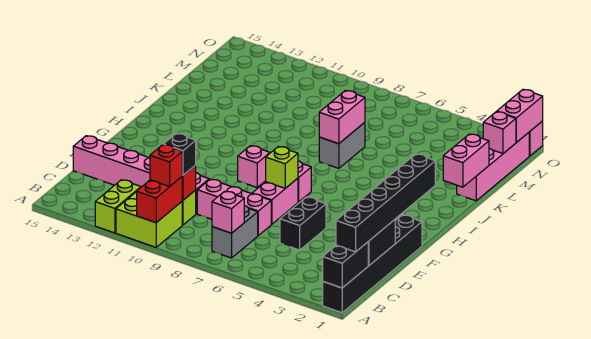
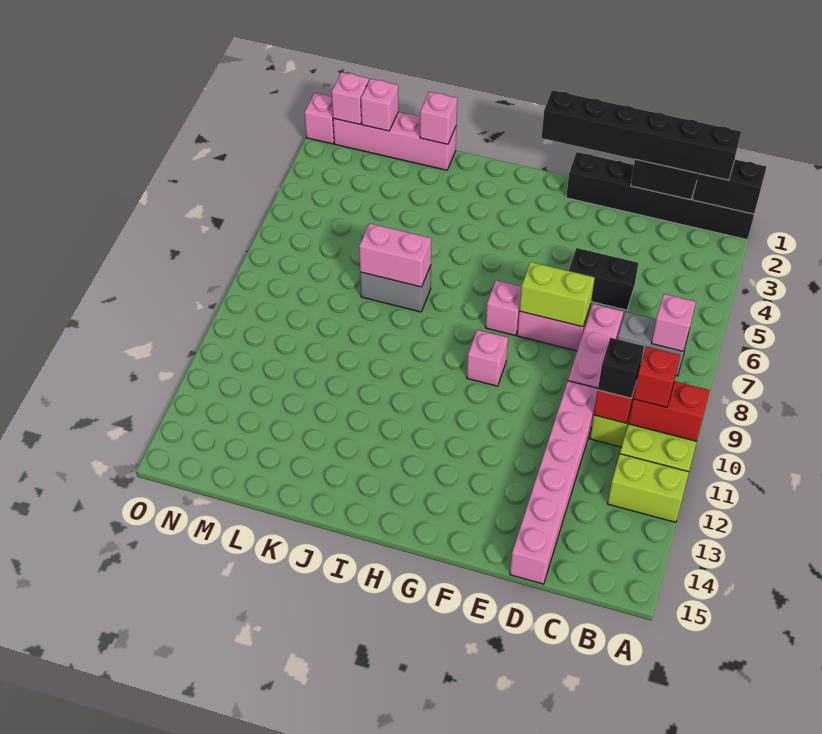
lime 1x1 brick [266,146,298,188] -> lime 1x2 brick [519,262,595,327]
pink 1x2 brick [443,134,489,187] -> pink 1x1 brick [420,92,457,144]
pink 1x2 brick [497,89,543,143] -> pink 1x1 brick [332,72,369,124]

